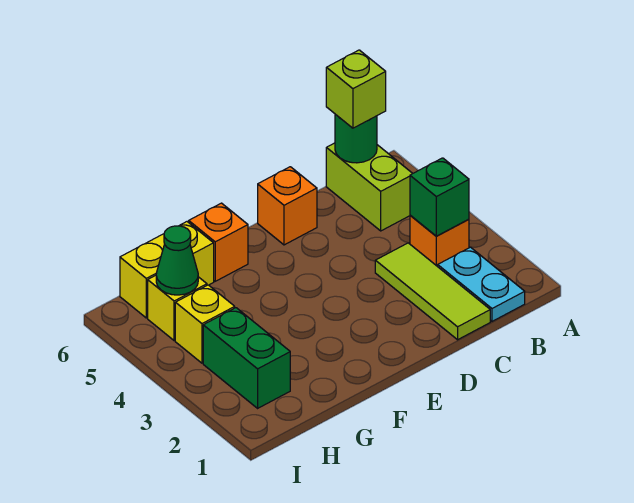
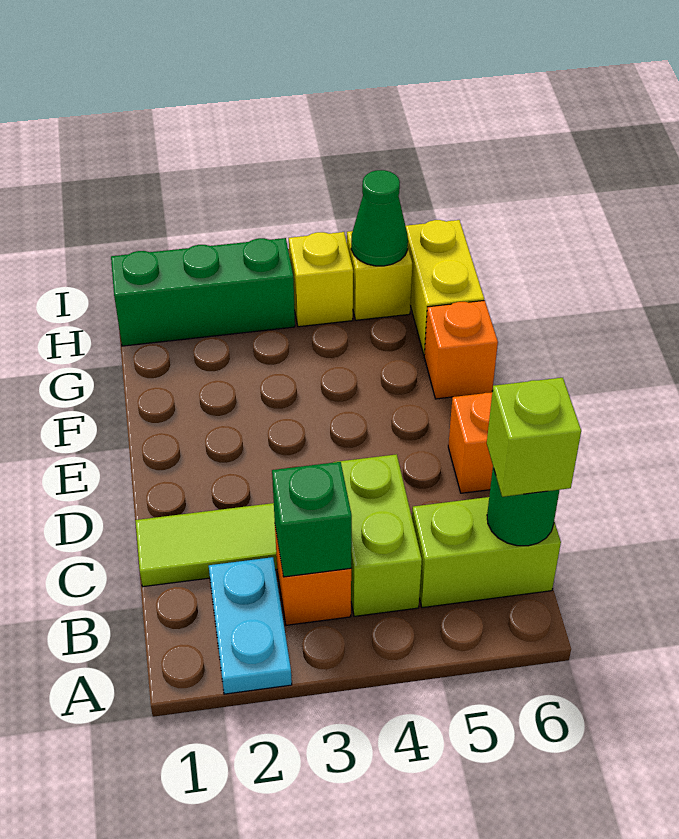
cyan 1x2 plate [438,247,525,321] -> cyan 1x2 plate turned to [209,557,292,694]
none -> lime 1x2 brick [333,454,422,616]
green 1x2 brick [203,308,290,408] -> green 1x3 brick [111,238,295,346]

